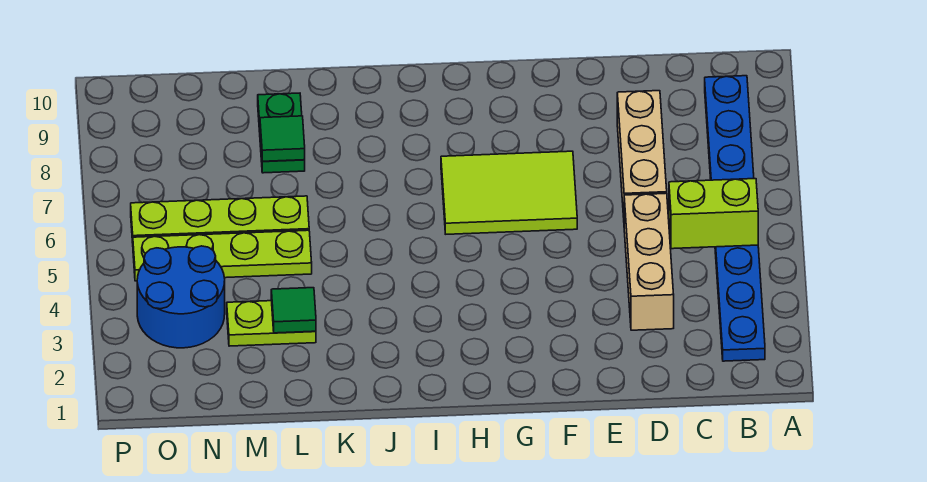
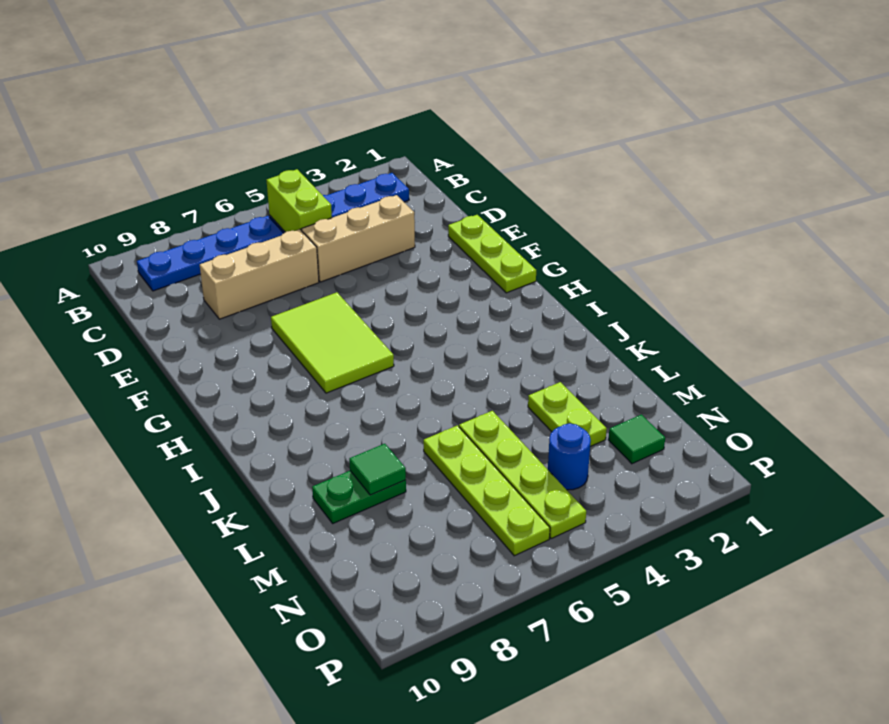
none -> lime 1x3 plate [448,215,536,293]
green 1x1 tile [271,288,316,333] -> green 1x1 tile moved to [608,415,665,464]
blue 2x2 round brick [137,246,225,348] -> blue 1x1 round brick [548,424,591,490]

